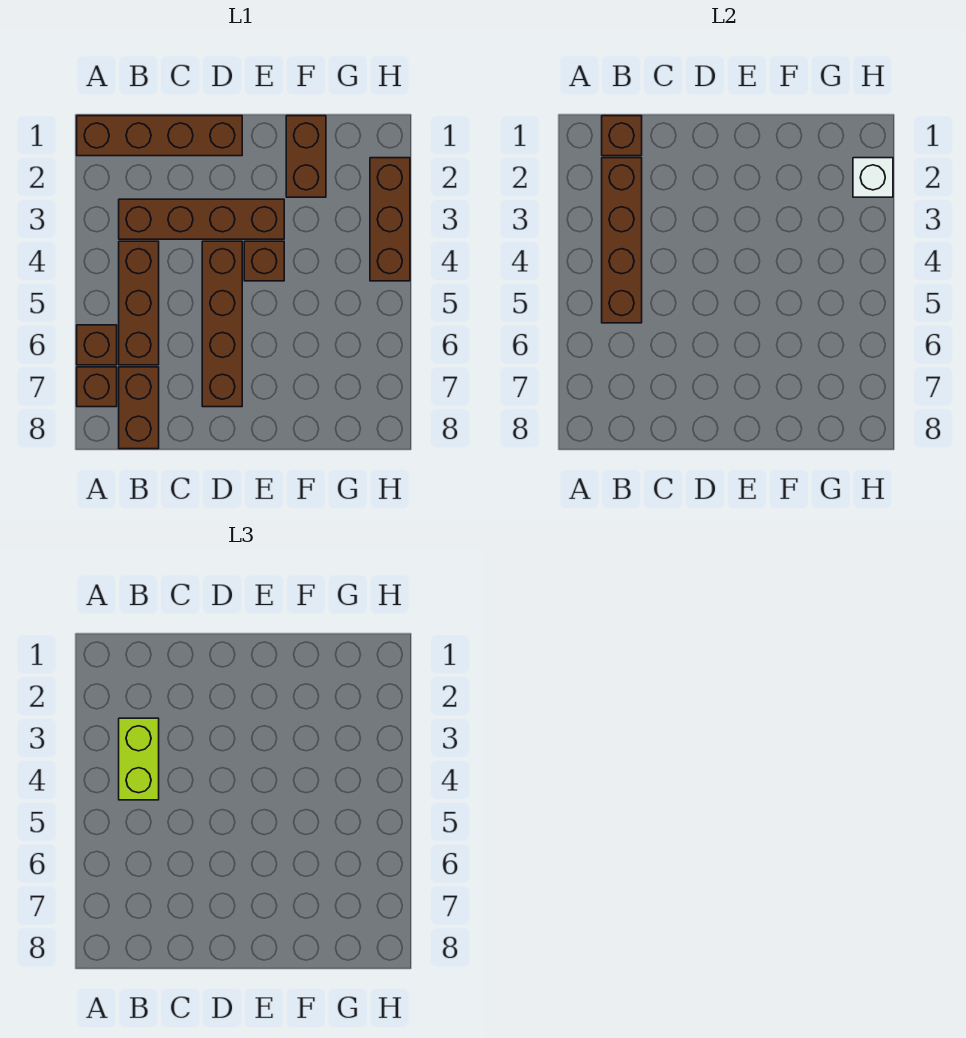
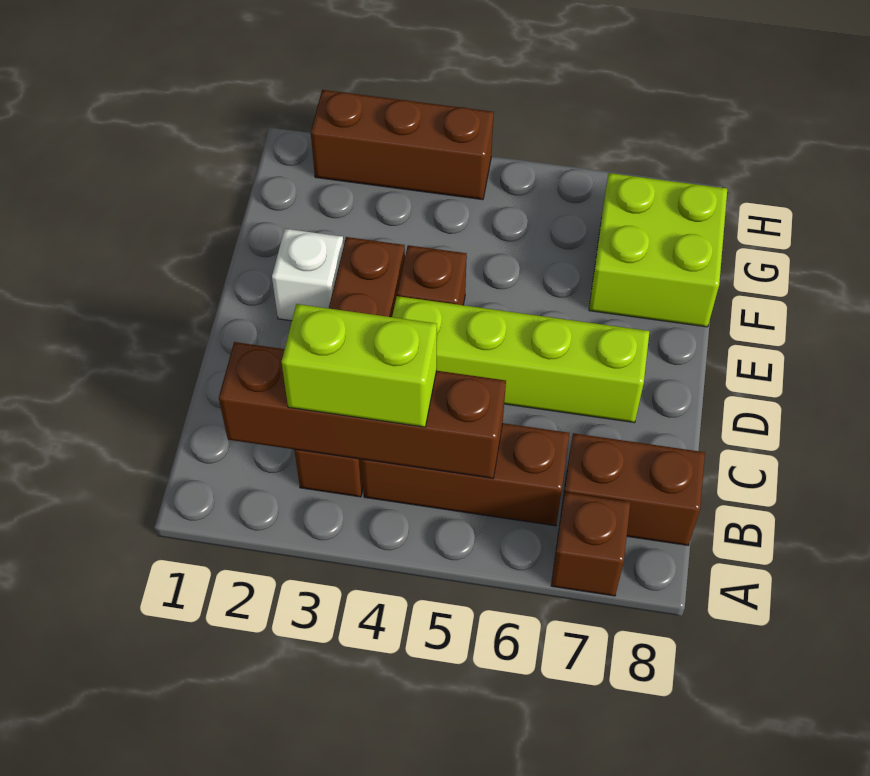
brown 1x4 brick [77,116,242,156] -> none
brown 1x1 brick [77,325,117,365] -> none
brown 1x1 brick [602,116,642,156] -> none
brown 1x4 brick [202,241,242,407] -> lime 1x4 brick [392,296,649,423]
brown 1x2 brick [286,116,326,197] -> none
none -> lime 2x2 brick [589,173,727,327]
white 1x1 brick [853,158,893,197] -> white 1x1 brick moved to [272,229,344,321]

